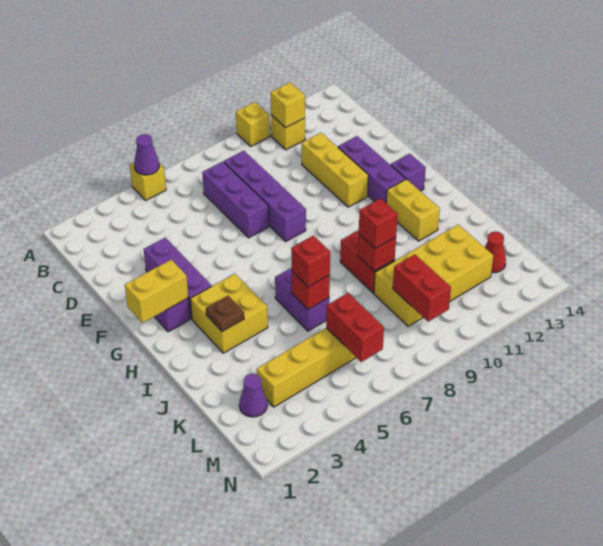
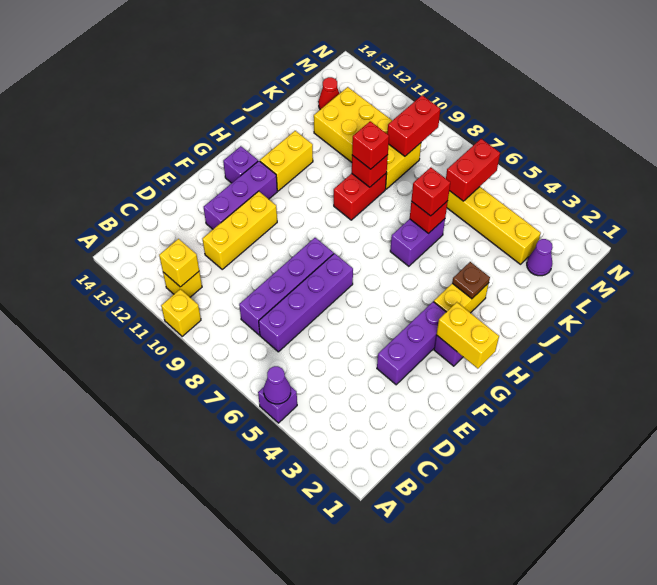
yellow 1x1 brick [130,163,166,200] -> purple 1x1 brick [258,386,297,423]
purple 1x3 brick [202,162,269,238] -> purple 1x4 brick [259,253,353,352]
yellow 2x2 brick [190,274,268,353] -> yellow 1x2 brick [434,283,489,313]

